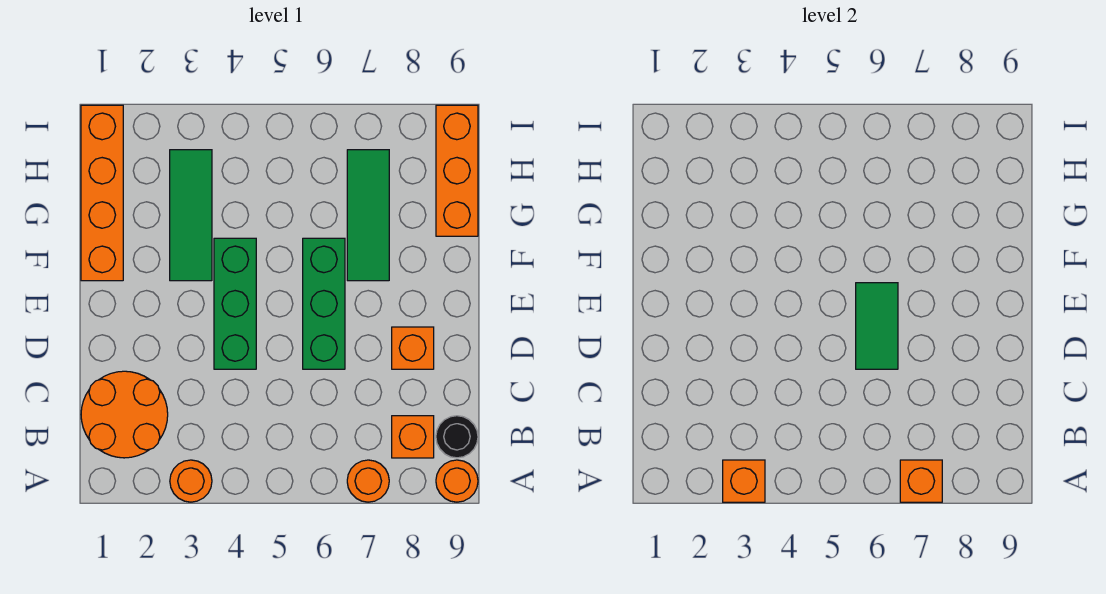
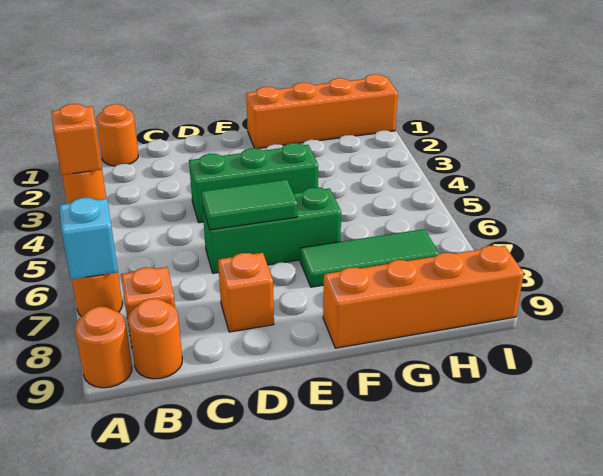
orange 1x1 brick [900,460,942,502] -> cyan 1x1 brick [60,198,118,279]
orange 2x2 round brick [81,371,168,458] -> orange 1x1 round brick [96,104,138,166]
black 1x1 round brick [436,416,478,458] -> orange 1x1 round brick [128,299,182,379]
green 1x3 tile [170,150,212,281] -> none
orange 1x3 brick [436,105,478,236] -> orange 1x4 brick [323,246,524,348]

